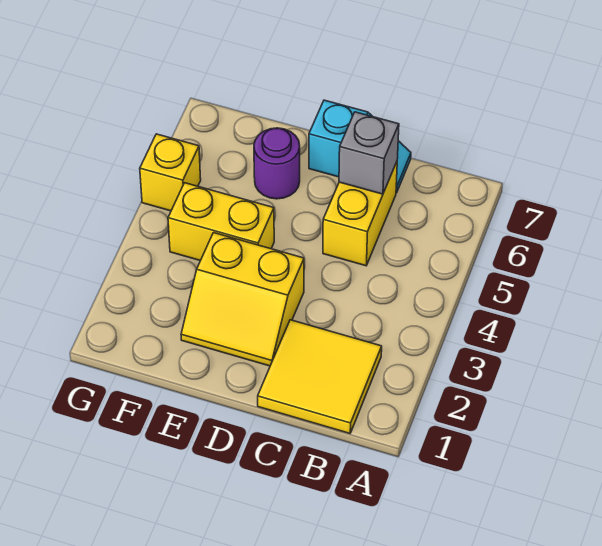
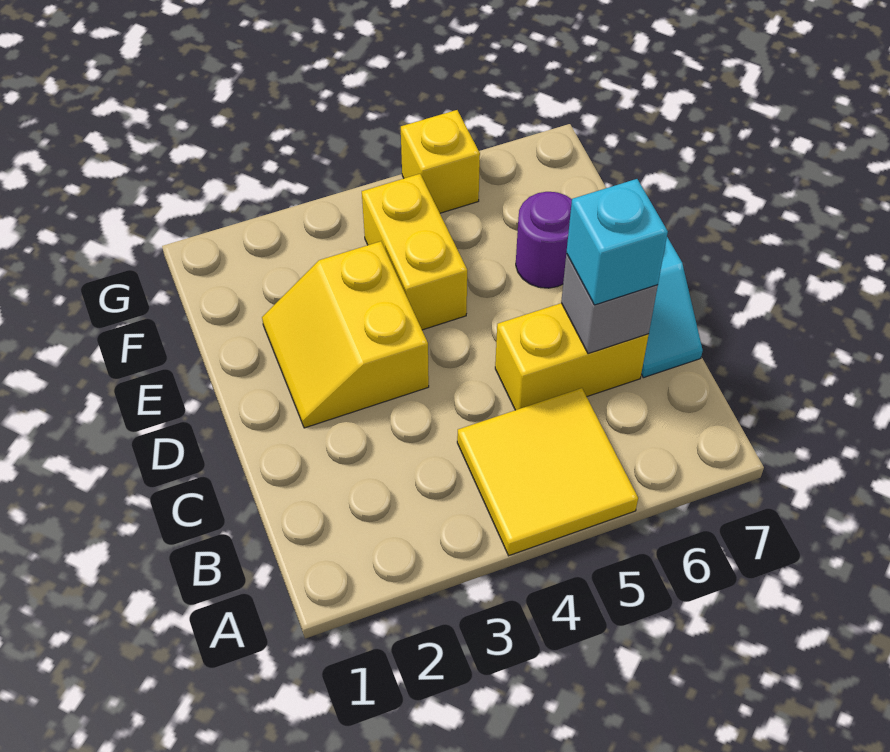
yellow 2x2 tile [258,320,382,433] -> yellow 2x2 tile moved to [457,388,638,556]
none -> cyan 1x1 brick [566,179,668,305]

